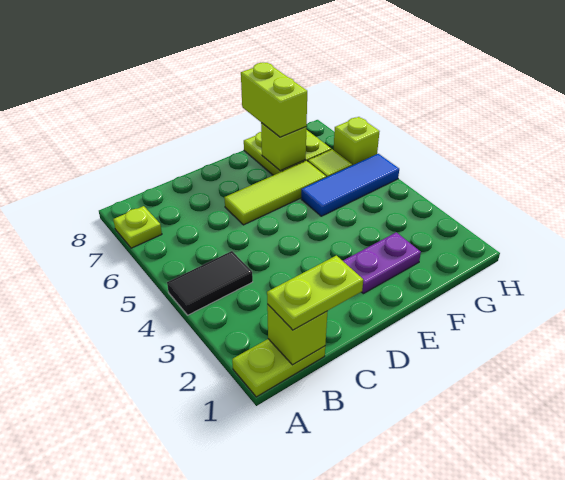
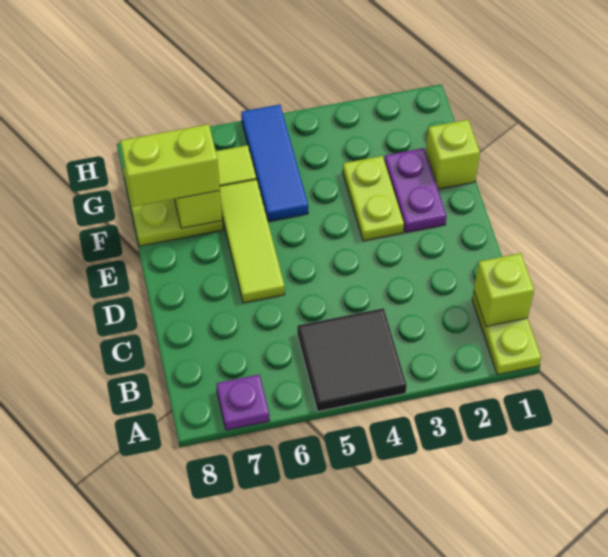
black 1x2 tile [167,251,253,315] -> black 2x2 tile [297,308,407,411]
lime 1x1 plate [113,206,162,248] -> purple 1x1 plate [216,375,270,430]
lime 1x2 plate [267,255,363,330] -> lime 1x2 plate moved to [343,156,404,241]
lime 1x1 brick [334,117,380,165] -> lime 1x1 brick moved to [426,120,480,189]

